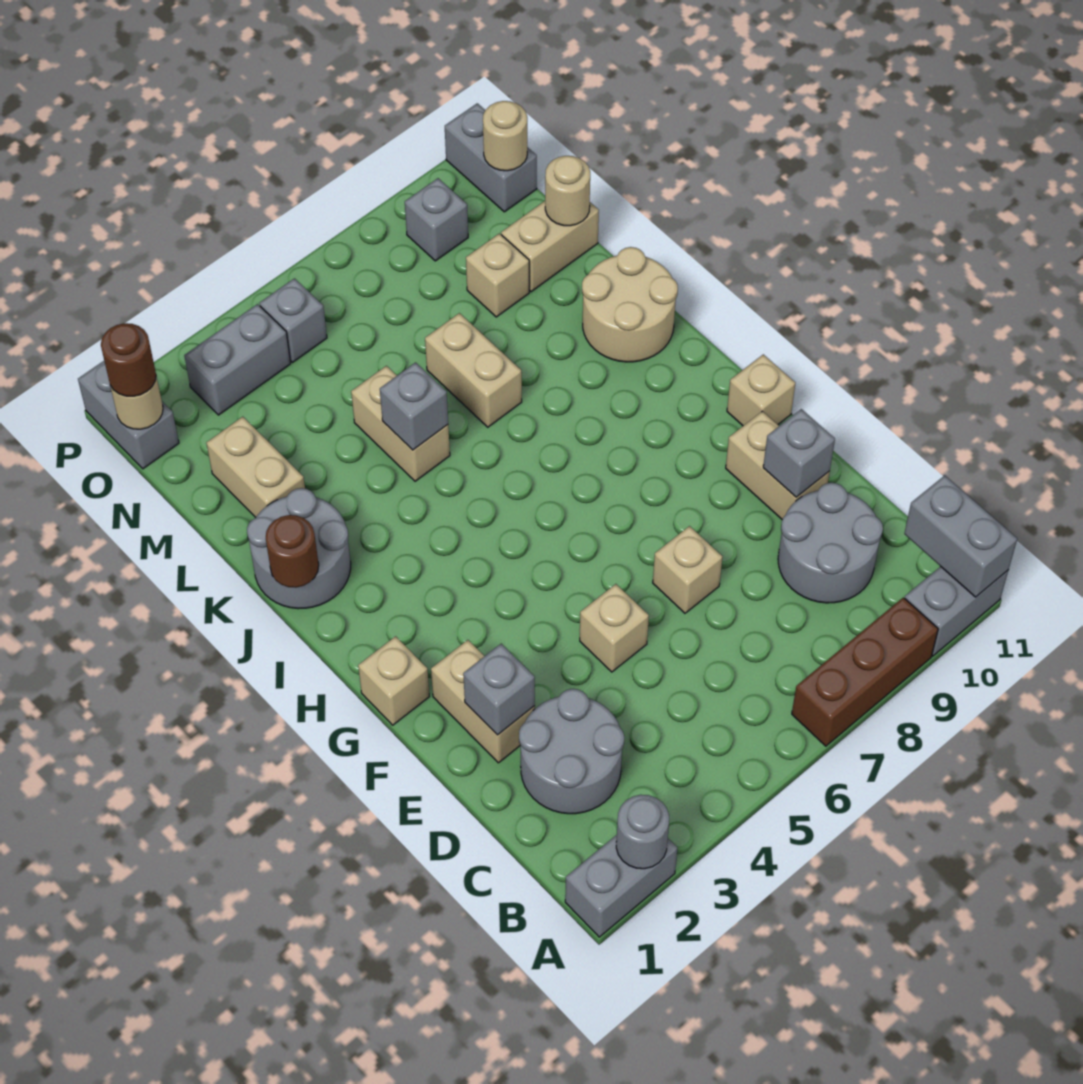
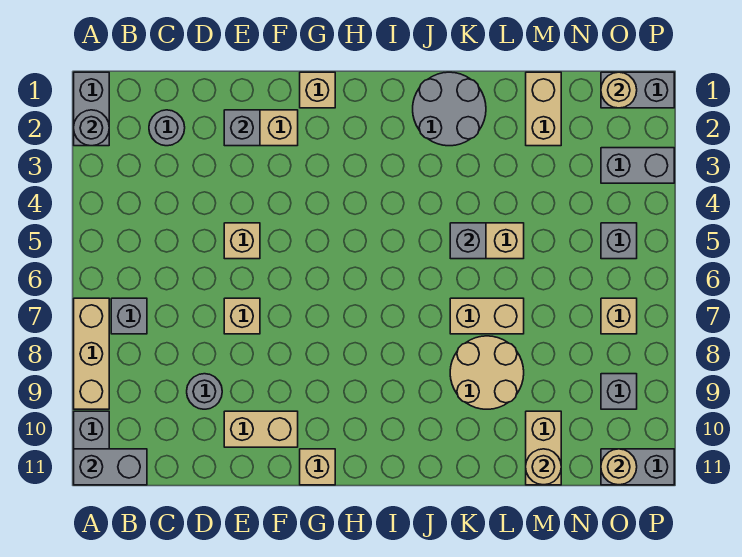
brown 1x3 brick [792,597,938,746] -> tan 1x3 brick [74,298,109,409]
grey 2x2 round brick [519,689,624,814] -> grey 1x1 round brick [149,110,185,146]
grey 2x2 round brick [778,483,883,603] -> grey 1x1 round brick [187,374,222,409]
grey 1x1 brick [763,409,835,497] -> grey 1x1 brick moved to [111,298,147,334]
brown 1x1 round brick [266,515,319,588] -> none
tan 2x2 round brick [582,247,678,362] -> tan 2x2 round brick moved to [450,336,524,409]
tan 1x2 brick [206,417,305,517] -> tan 1x2 brick turned to [526,72,561,146]
tan 1x1 brick [466,233,529,317] -> tan 1x1 brick moved to [601,298,637,334]
brown 1x1 round brick [101,323,156,396] -> none
grey 1x2 brick [184,304,291,415] -> grey 1x2 brick turned to [601,148,674,183]

